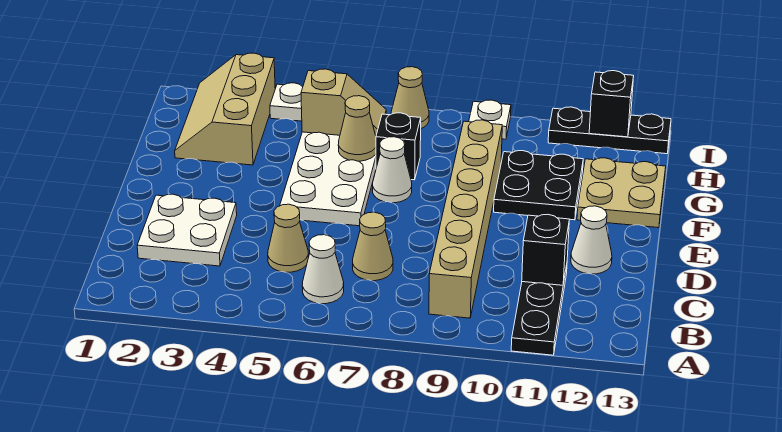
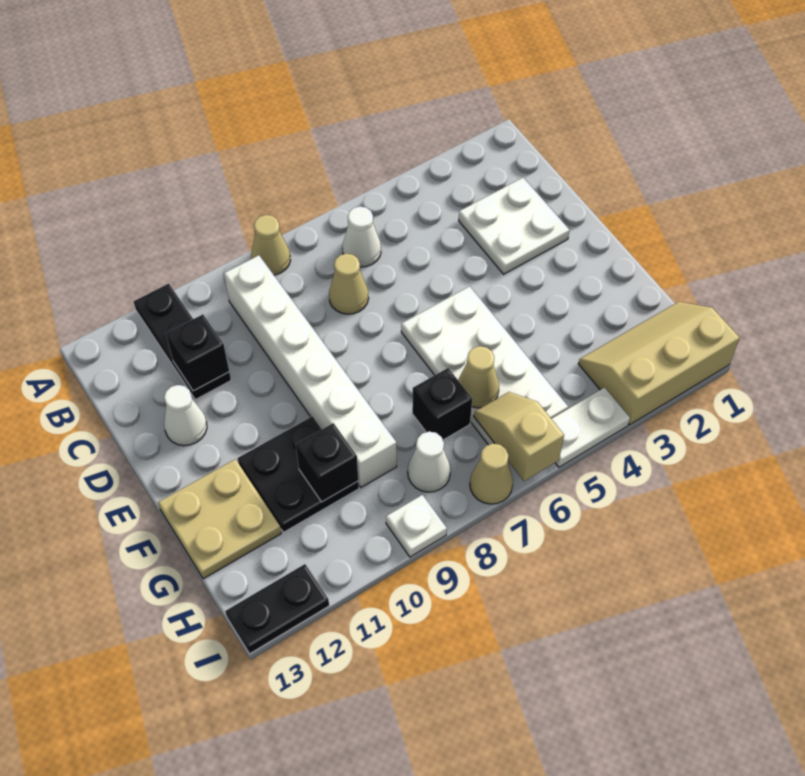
tan 1x6 brick [429,120,502,318] -> white 1x6 brick [224,255,397,487]
tan 1x1 cone [268,204,308,272] -> tan 1x1 cone moved to [251,215,291,275]
white 1x1 cone [373,137,412,203] -> white 1x1 cone moved to [408,432,450,492]
tan 2x3 slope [175,53,275,165] -> tan 2x3 slope turned to [578,302,740,425]
tan 1x2 slope [301,69,386,135] -> tan 1x2 slope turned to [474,392,564,481]
black 1x3 plate [548,107,671,154] -> black 1x2 plate [225,564,329,654]
black 1x1 brick [589,71,634,137] -> black 1x1 brick moved to [296,423,358,502]

